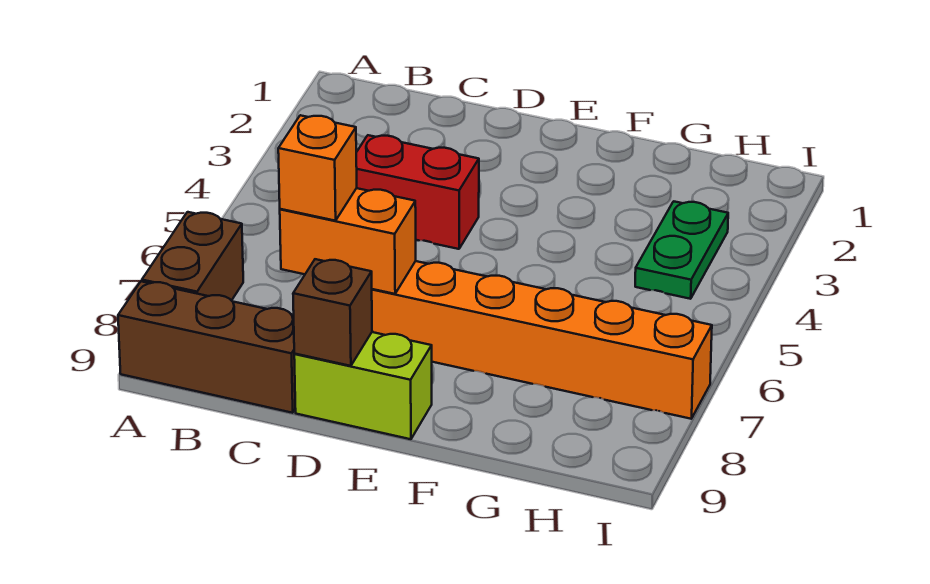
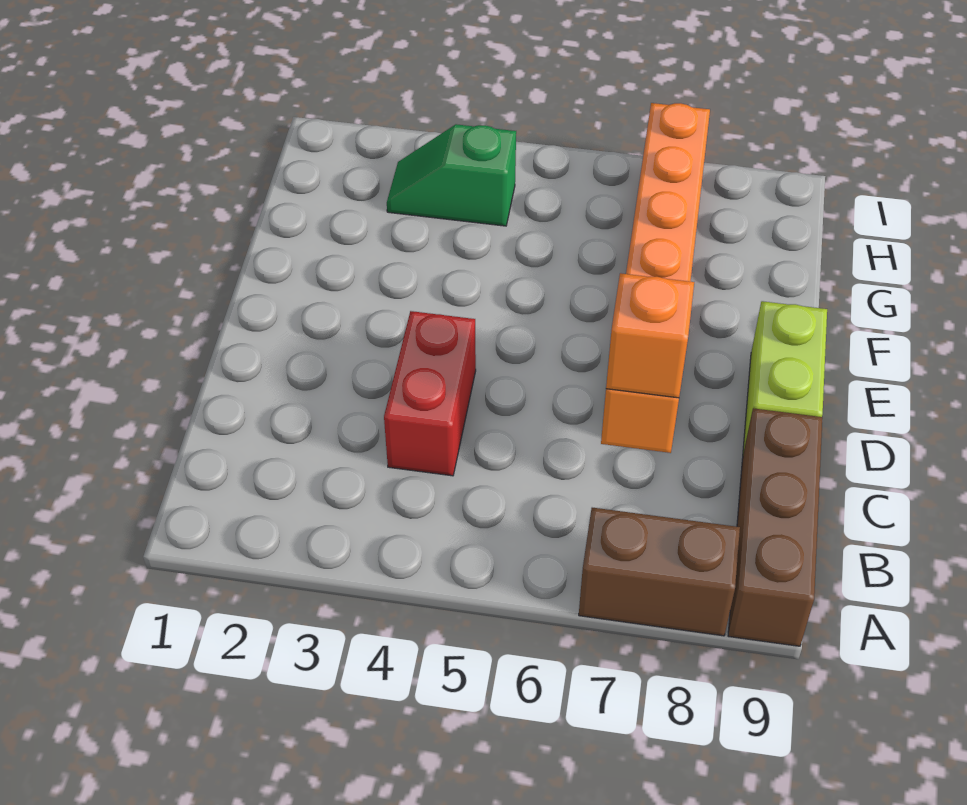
brown 1x1 brick [293,259,372,366] -> none
green 1x2 plate [635,201,728,299] -> green 1x2 slope [387,124,516,226]

